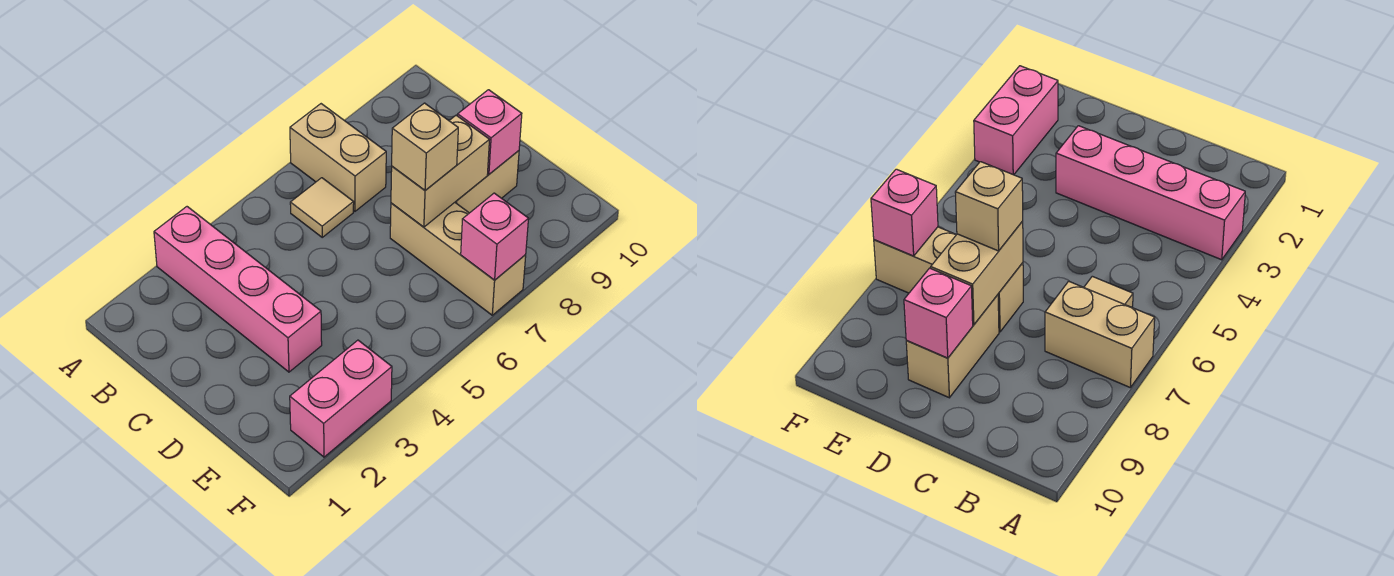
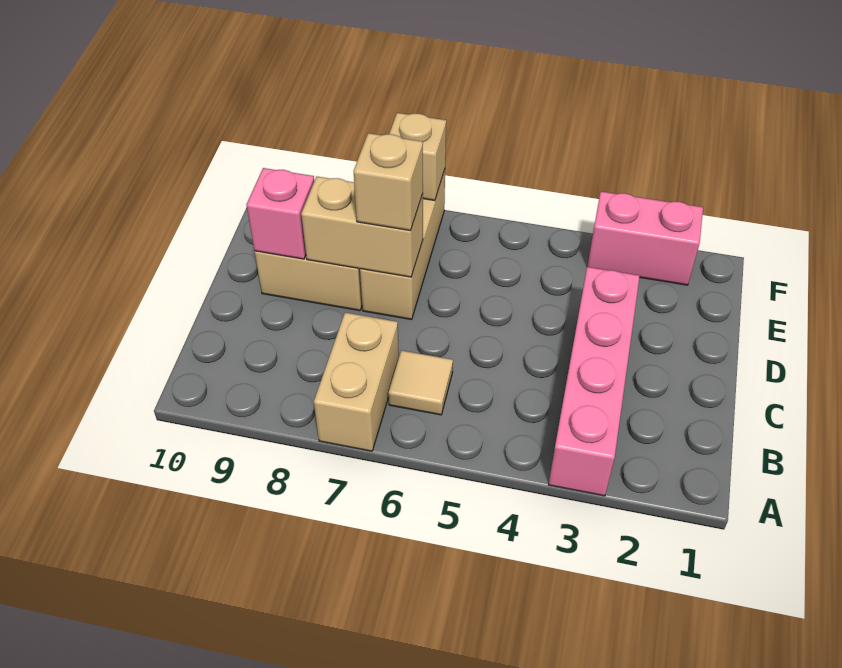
pink 1x1 brick [461,193,529,280] -> tan 1x1 brick [389,113,446,201]

